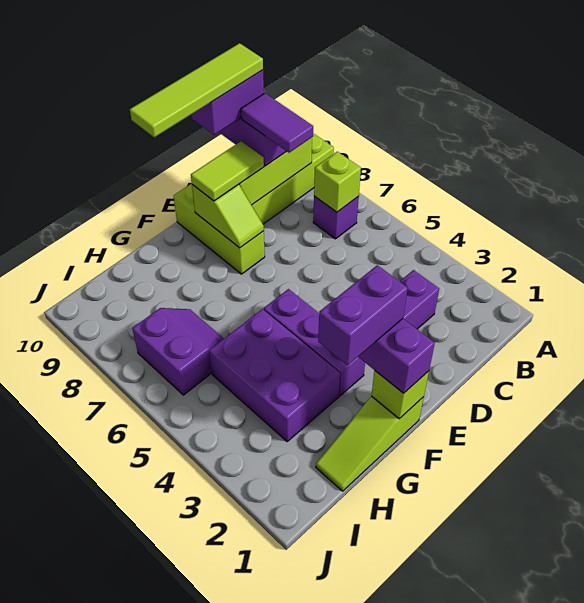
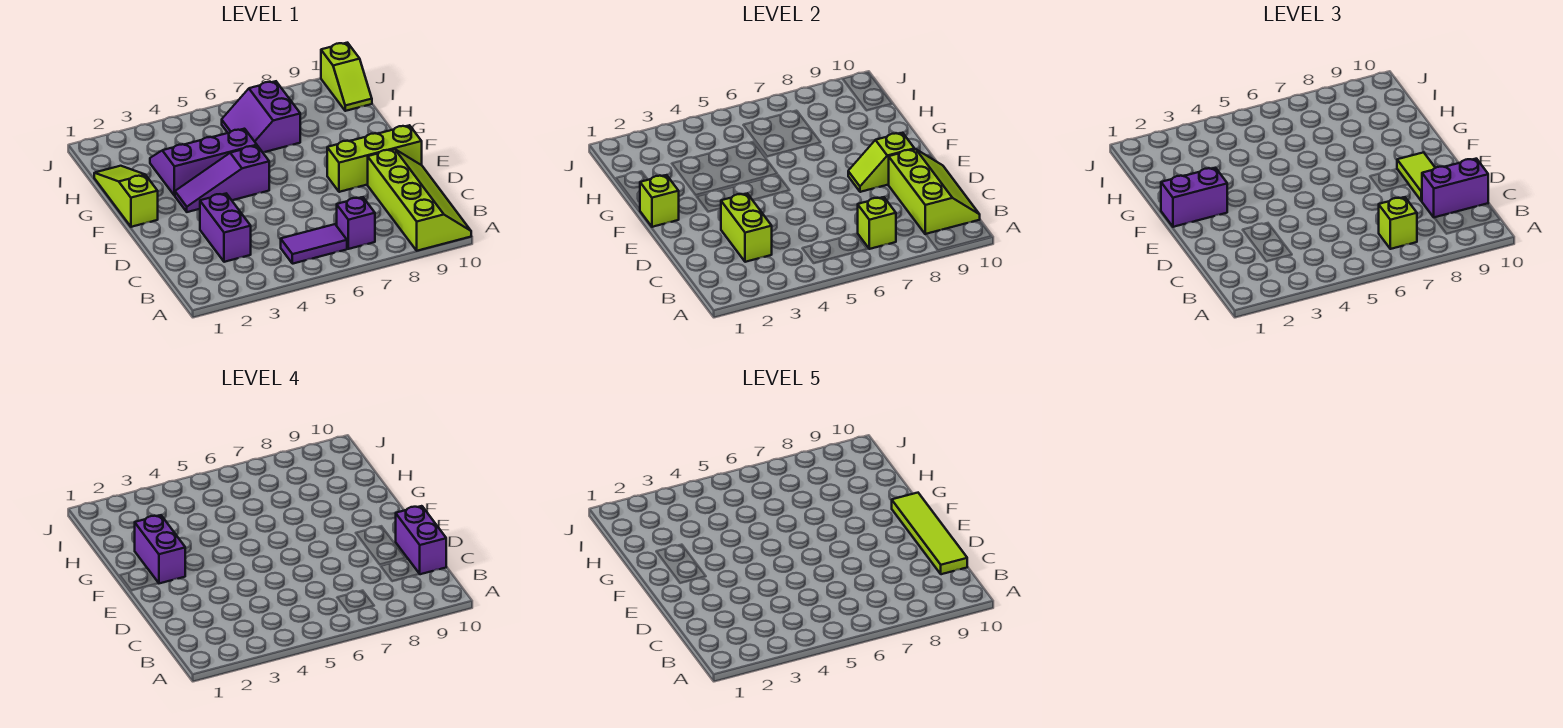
none -> lime 1x1 brick [1379,197,1417,249]
none -> lime 1x2 brick [721,193,772,262]
purple 1x2 tile [241,93,313,153] -> purple 1x2 tile moved to [281,224,347,264]
purple 1x3 brick [264,289,365,396] -> purple 1x3 slope [175,146,269,212]
purple 2x3 brick [209,309,340,441] -> purple 2x3 slope [150,129,257,196]
purple 2x2 slope [132,308,224,395] -> purple 2x2 slope turned to [222,81,300,152]
none -> lime 1x2 slope [321,43,372,111]

